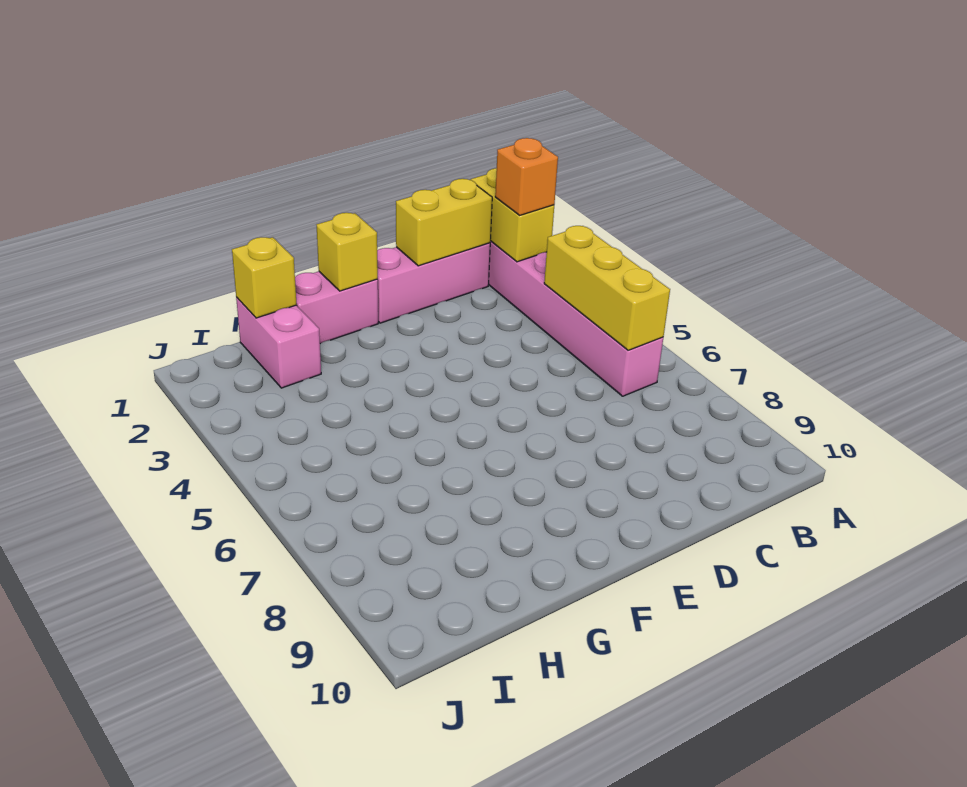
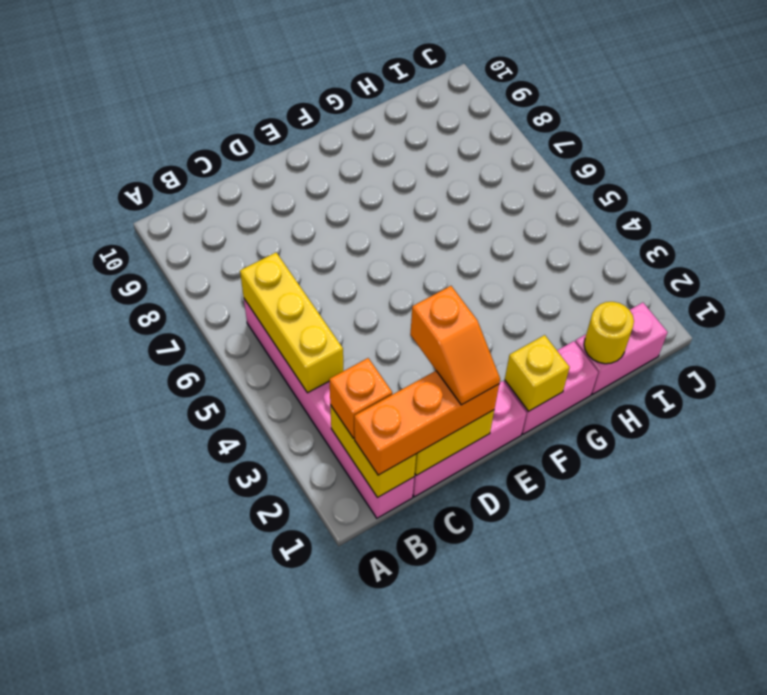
none -> orange 1x3 brick [354,371,499,475]
none -> orange 1x2 slope [410,286,500,405]
pink 1x2 brick [236,297,321,388] -> pink 1x2 brick turned to [575,303,668,394]
yellow 1x1 brick [232,237,297,318] -> yellow 1x1 round brick [584,302,634,364]

